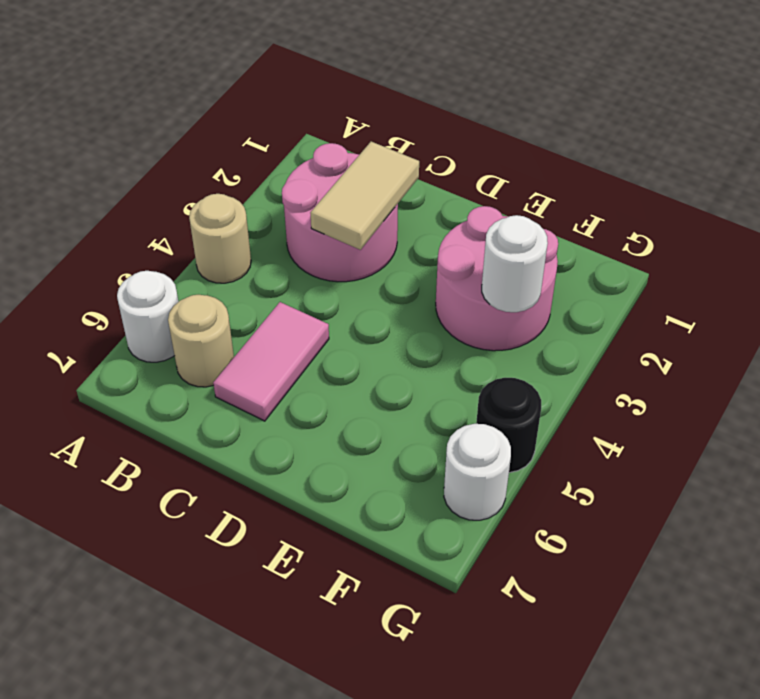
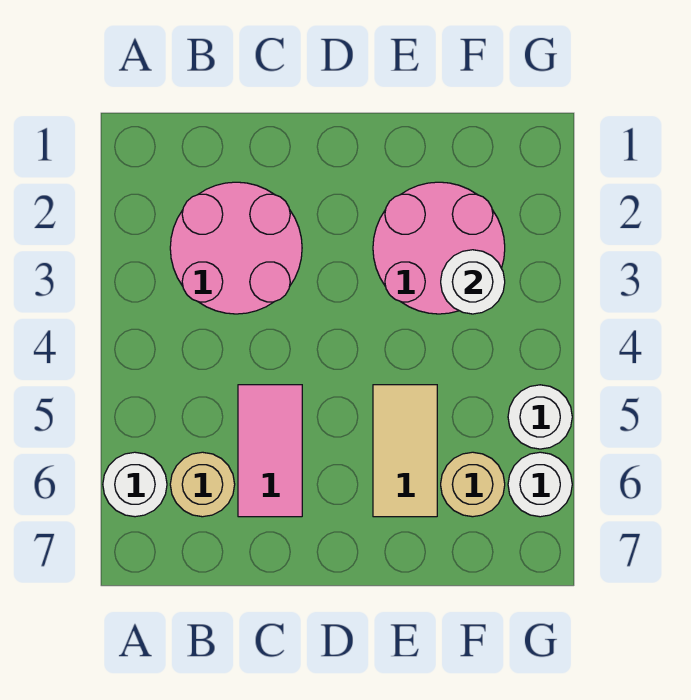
tan 1x1 round brick [189,194,251,283] -> tan 1x1 round brick moved to [441,452,505,517]
tan 1x2 tile [310,142,419,250] -> tan 1x2 tile moved to [373,385,437,517]
black 1x1 round brick [476,378,541,473] -> white 1x1 round brick [508,385,572,449]

